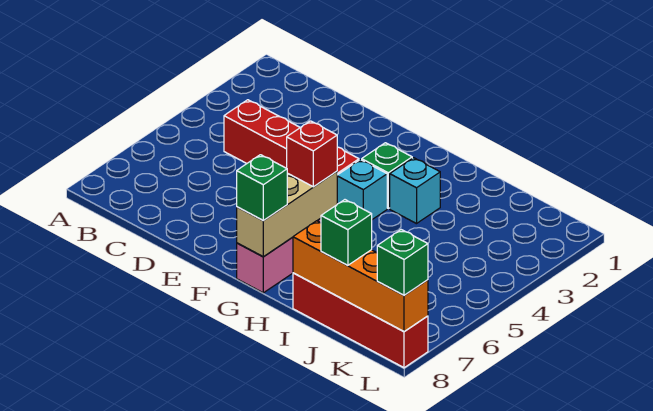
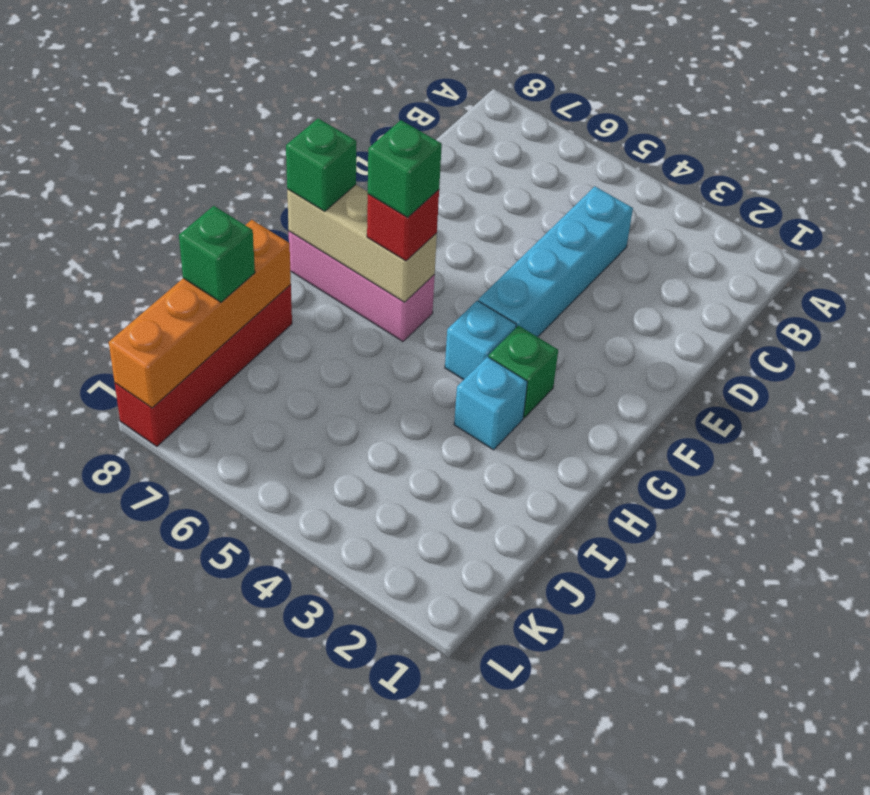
red 1x4 brick [224,100,359,175] -> cyan 1x4 brick [478,186,633,337]
green 1x1 brick [377,230,428,295] -> green 1x1 brick moved to [368,120,442,218]

